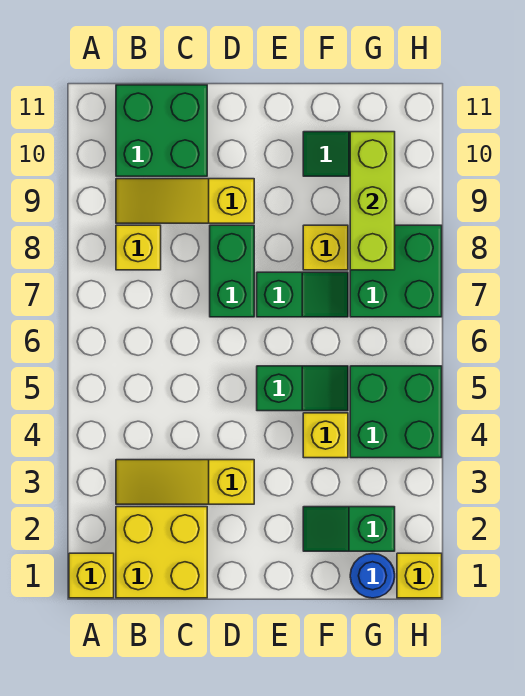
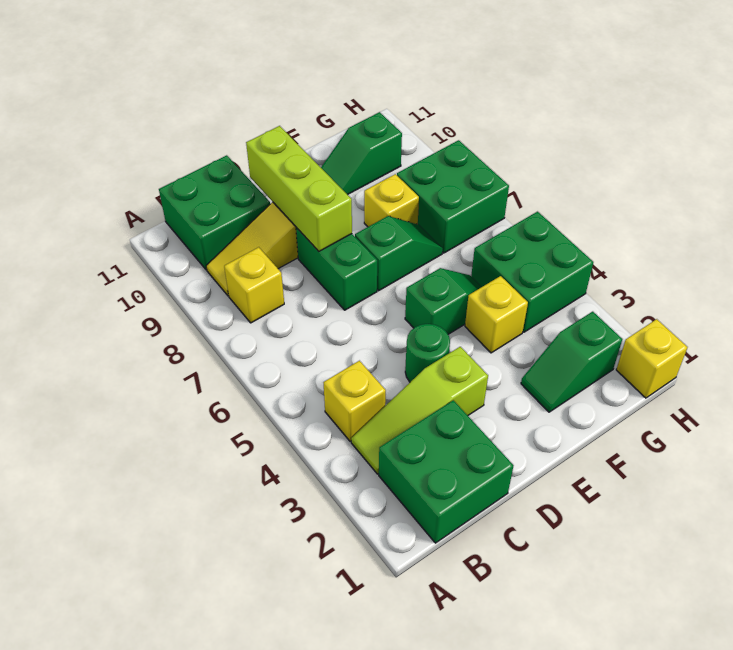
yellow 1x1 brick [69,553,114,598] -> yellow 1x1 brick moved to [323,361,386,441]
yellow 2x2 brick [116,507,207,598] -> green 2x2 brick [379,400,513,543]
yellow 1x3 slope [116,460,254,504] -> lime 1x3 slope [351,347,488,474]
none -> green 1x1 round brick [405,324,450,382]
blue 1x1 round brick [350,554,395,598] -> none
lime 1x3 brick [350,132,395,270] -> lime 1x3 brick moved to [246,126,352,251]

